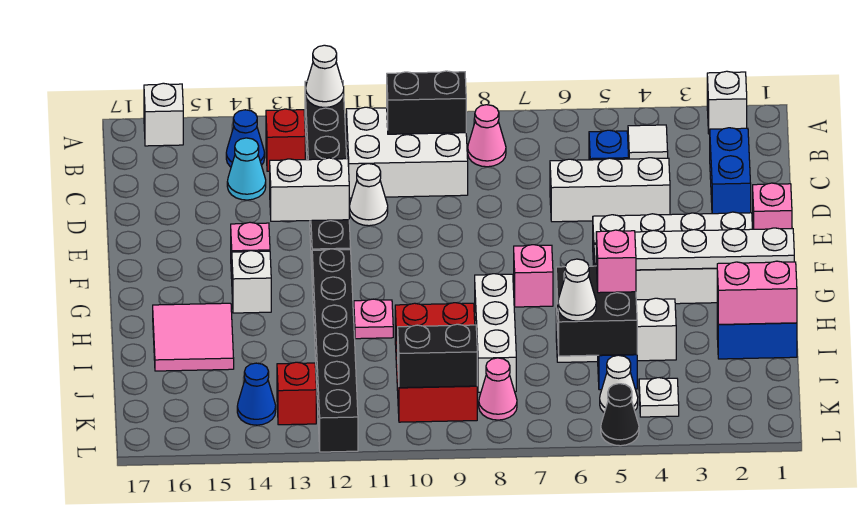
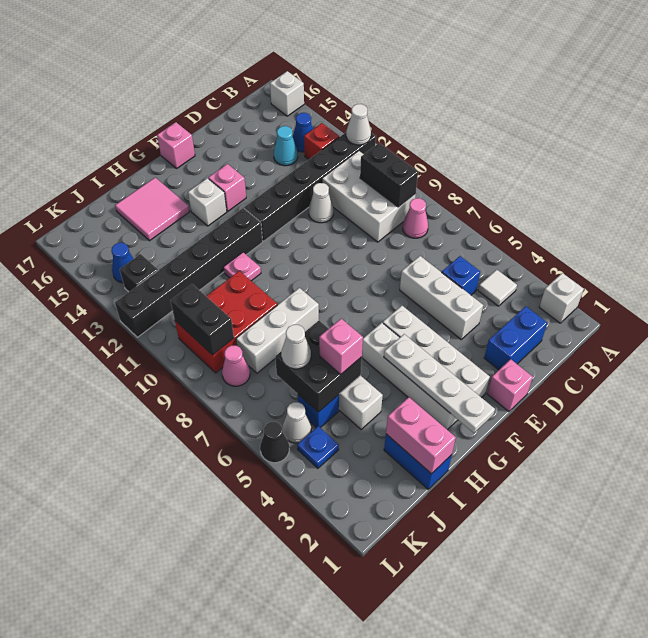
white 1x2 brick [270,158,349,221] -> none
pink 1x1 brick [514,245,553,307] -> pink 1x1 brick moved to [157,122,195,168]
white 1x1 plate [639,378,679,417] -> blue 1x1 plate [297,426,339,468]
red 1x1 brick [277,362,316,425] -> black 1x1 brick [120,254,158,292]

